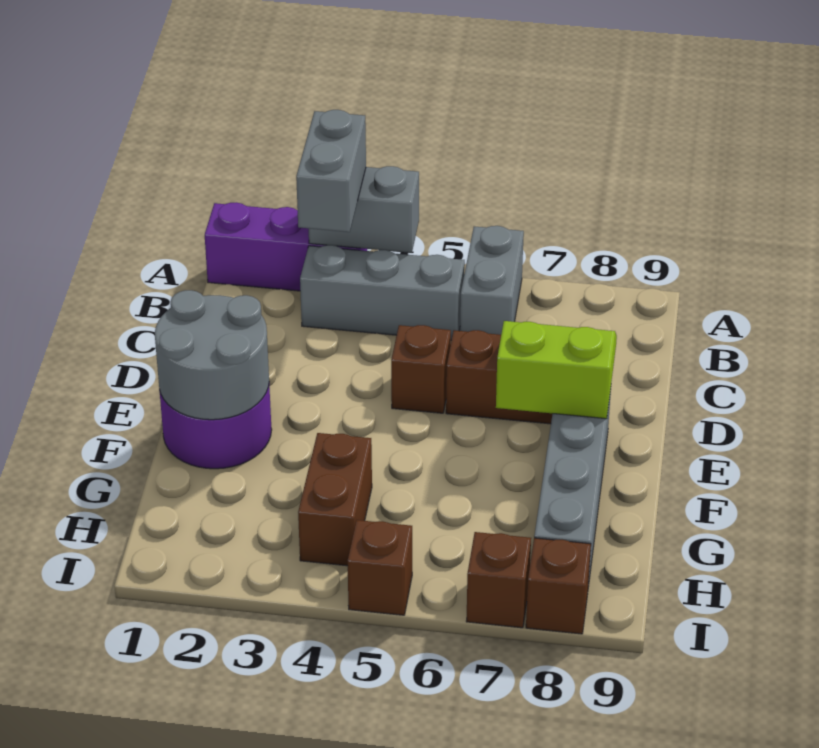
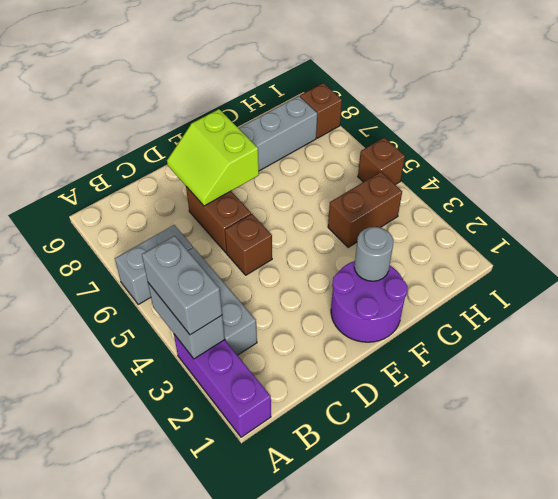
grey 1x2 brick [296,110,366,232] -> grey 1x2 brick turned to [142,236,222,335]
grey 2x2 round brick [155,290,269,420] -> grey 1x1 round brick [354,227,393,281]
brown 1x1 brick [466,532,531,628] -> none

